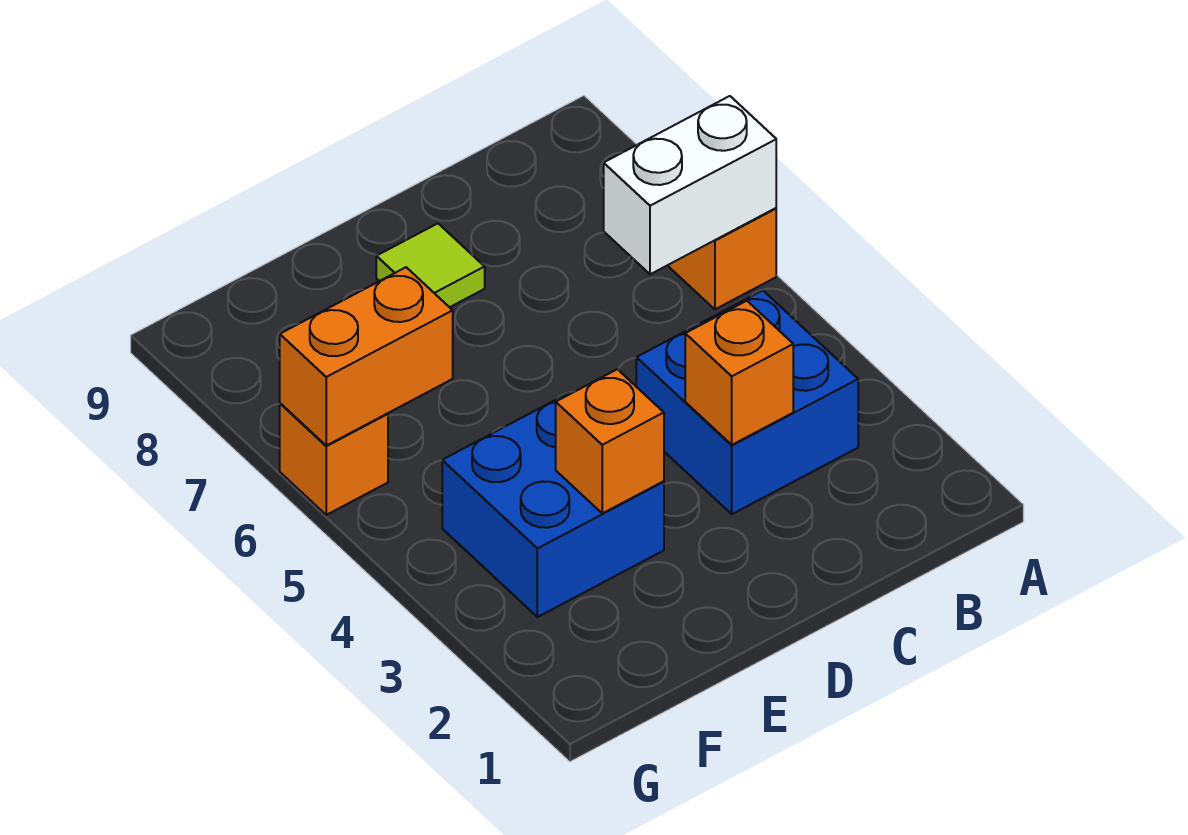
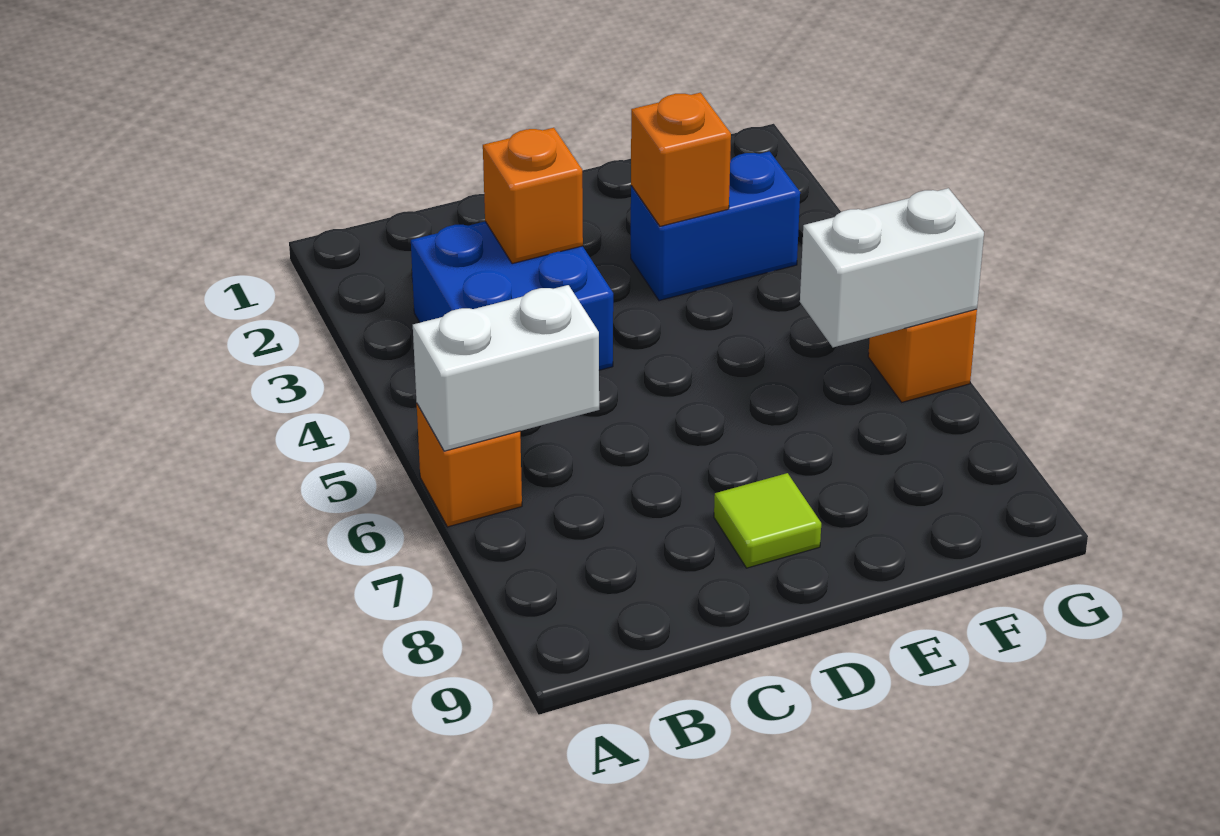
blue 2x2 brick [442,393,664,617] -> blue 1x2 brick [631,151,800,301]
orange 1x2 brick [280,267,453,446] -> white 1x2 brick [800,188,984,347]

